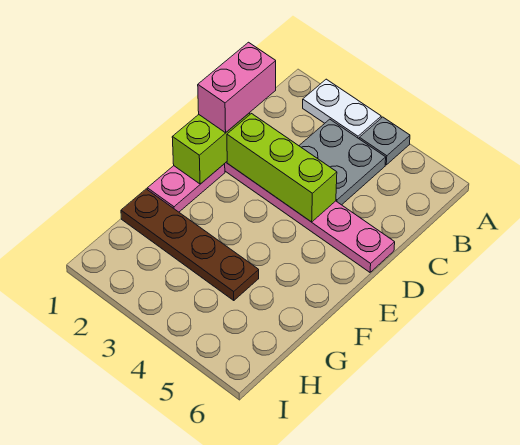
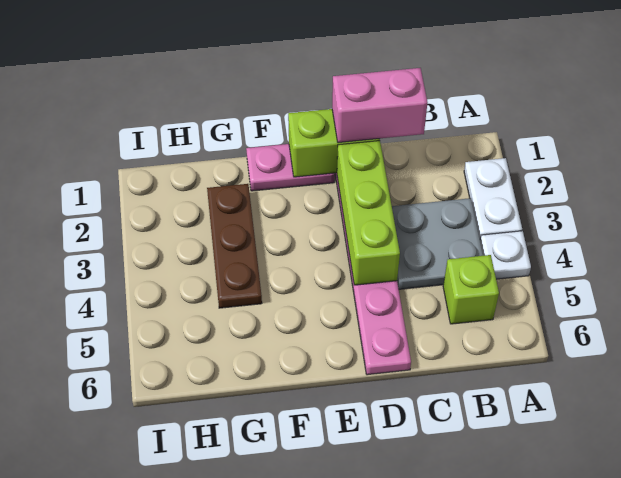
grey 1x1 plate [359,117,410,165] -> white 1x1 plate [480,231,531,279]
none -> lime 1x1 brick [443,255,499,324]
brown 1x4 plate [121,189,259,301] -> brown 1x3 plate [207,184,262,308]

